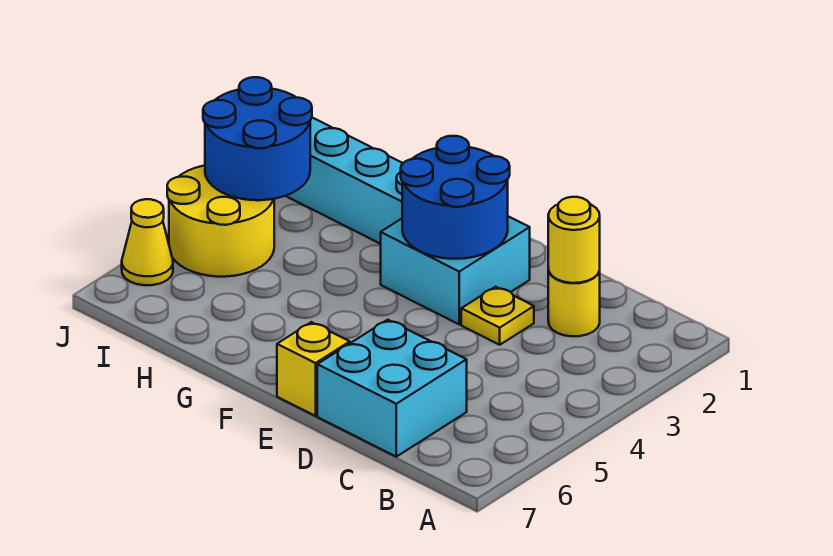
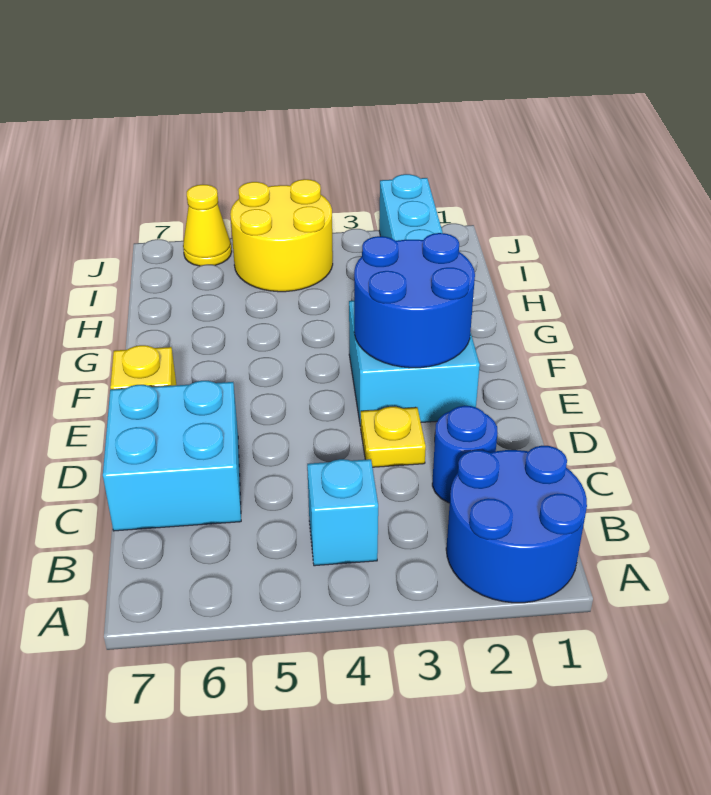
none -> cyan 1x1 brick [307,459,378,566]
yellow 1x1 round brick [548,268,600,336] -> blue 1x1 round brick [432,406,498,503]
yellow 1x1 round brick [548,197,600,283] -> none
blue 2x2 round brick [203,77,312,200] -> blue 2x2 round brick moved to [446,446,587,603]

